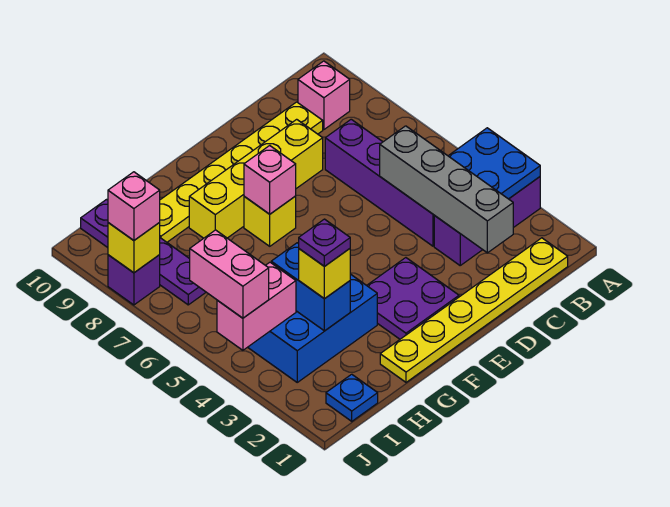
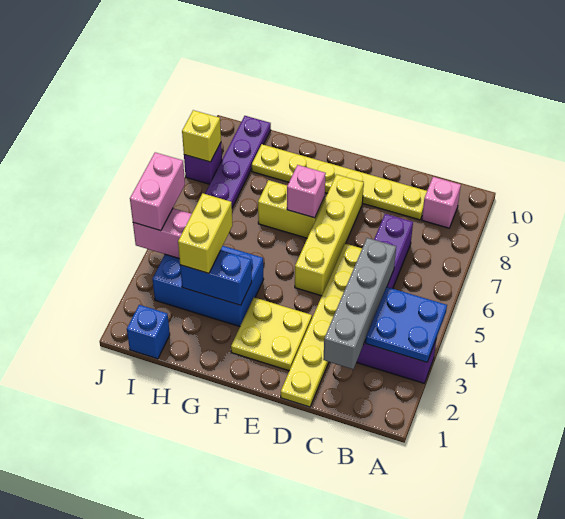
yellow 1x6 plate [380,238,568,382] -> yellow 1x6 plate turned to [281,243,362,407]
yellow 1x4 brick [189,119,323,238] -> yellow 1x4 brick turned to [295,174,364,296]
purple 2x2 plate [367,258,459,339] -> yellow 2x2 plate [231,297,312,371]
yellow 1x1 brick [244,196,296,246] -> yellow 1x2 brick [258,180,325,238]
blue 1x2 brick [271,243,350,331] -> blue 1x2 brick turned to [180,250,252,305]
yellow 1x1 brick [299,249,350,299] -> yellow 1x2 brick [178,193,233,273]
purple 1x1 plate [299,219,350,266] -> none
blue 1x1 plate [326,374,378,421] -> blue 1x1 brick [127,305,170,359]
pink 1x1 brick [108,172,160,240] -> none

